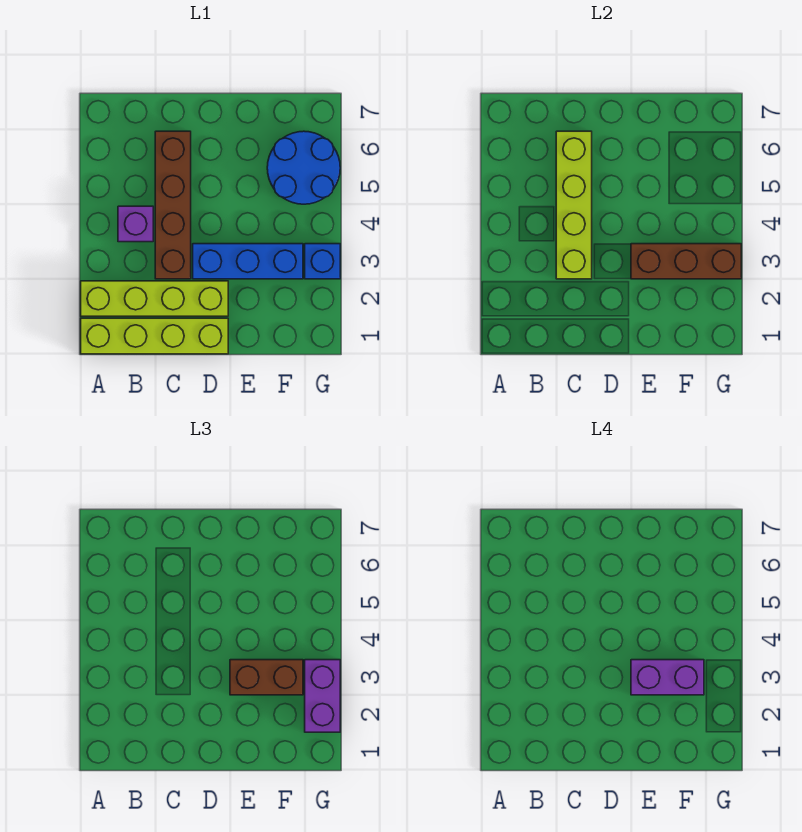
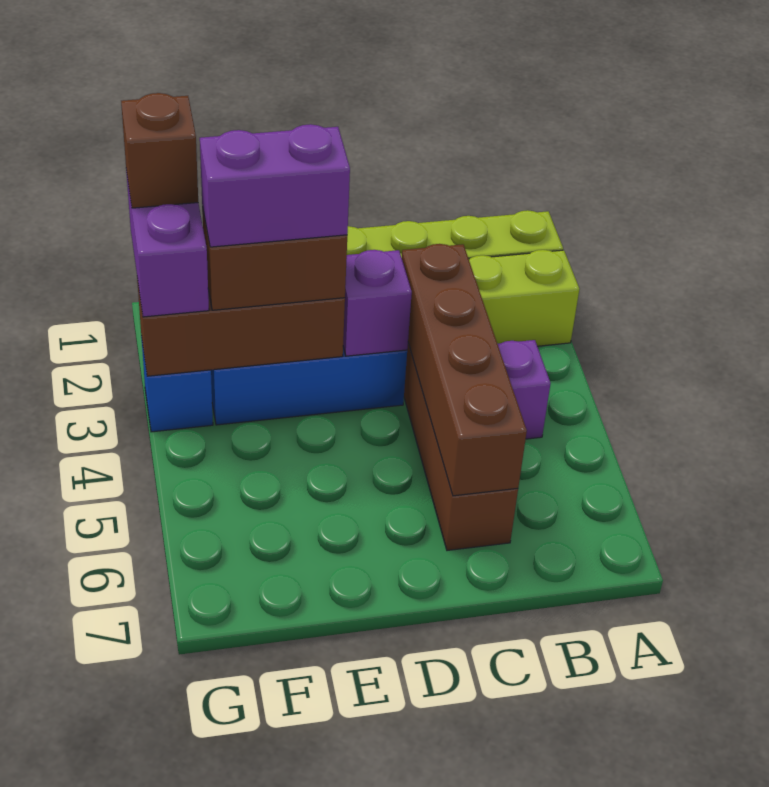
lime 1x4 brick [556,131,592,279] -> brown 1x4 brick [402,244,527,496]
none -> purple 1x1 brick [343,250,412,356]
blue 2x2 round brick [267,131,340,204] -> none
none -> brown 1x1 brick [121,93,198,208]

